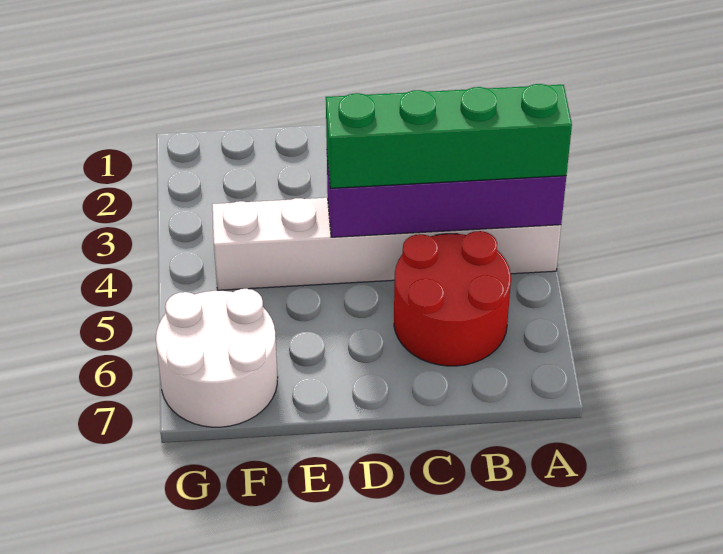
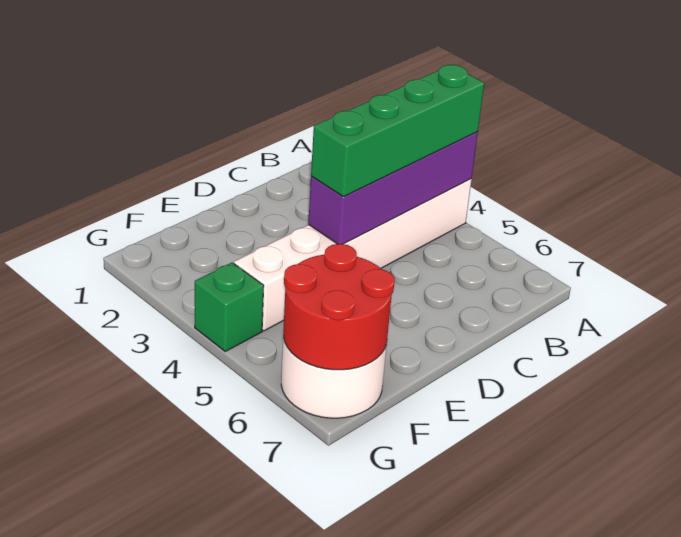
red 2x2 round brick [394,231,511,366] -> red 2x2 round brick moved to [283,244,395,370]
none -> green 1x1 brick [195,263,264,351]

